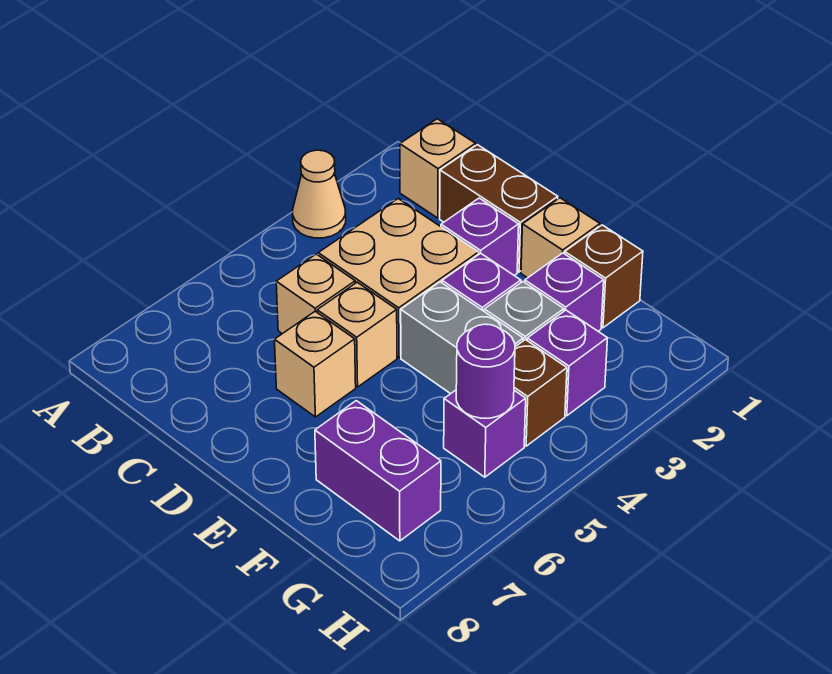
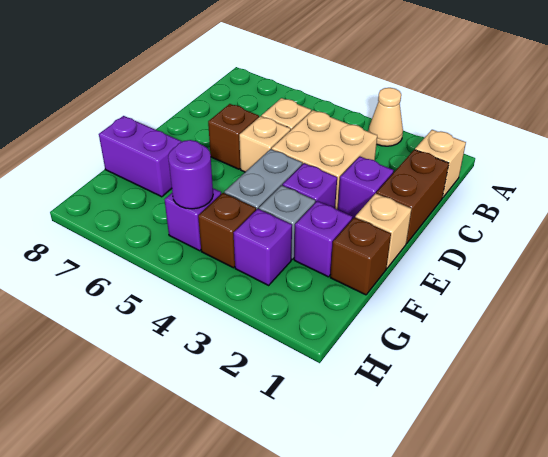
tan 1x1 brick [274,311,356,417] -> brown 1x1 brick [208,104,259,169]
purple 1x2 brick [315,401,441,541] -> purple 1x2 brick turned to [99,116,181,197]

